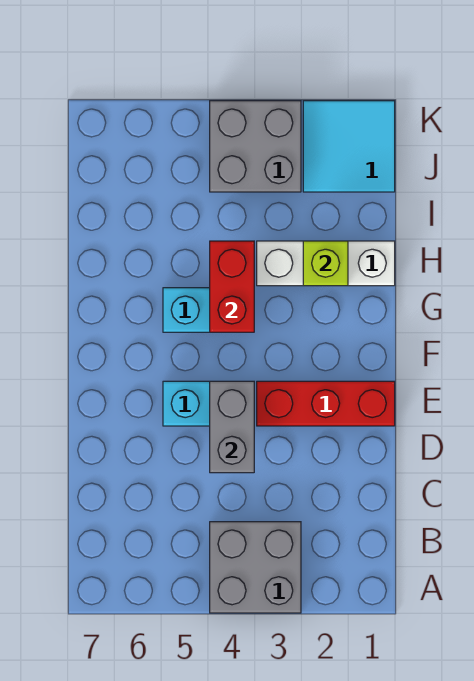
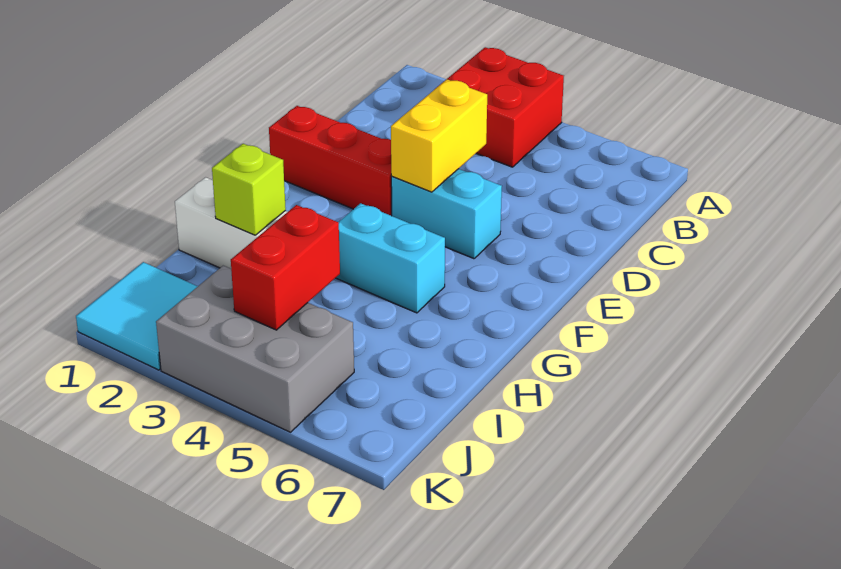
grey 2x2 brick [210,522,301,613] -> red 2x2 brick [435,47,564,167]
grey 1x2 brick [210,381,254,473] -> yellow 1x2 brick [391,80,487,192]
red 1x2 brick [210,241,254,332] -> red 1x2 brick moved to [231,205,340,330]
grey 2x2 brick [210,101,301,192] -> grey 2x3 brick [156,266,354,432]

